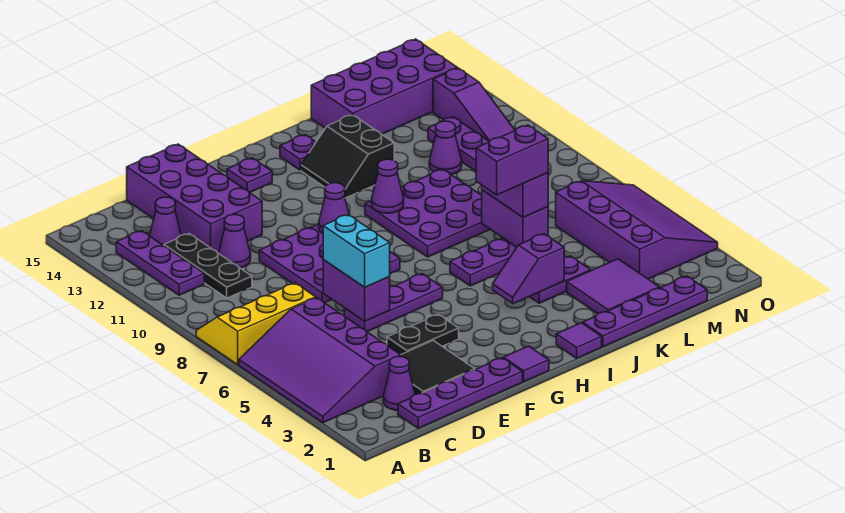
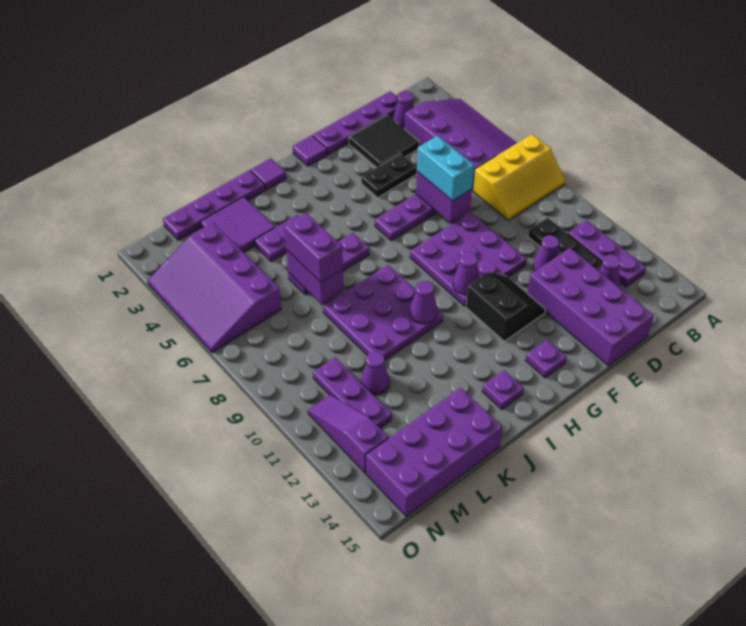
purple 1x2 slope [493,234,564,303] -> none
black 2x2 slope [301,115,394,198] -> black 2x2 slope moved to [466,272,545,341]
purple 1x2 brick [476,125,548,195] -> none

